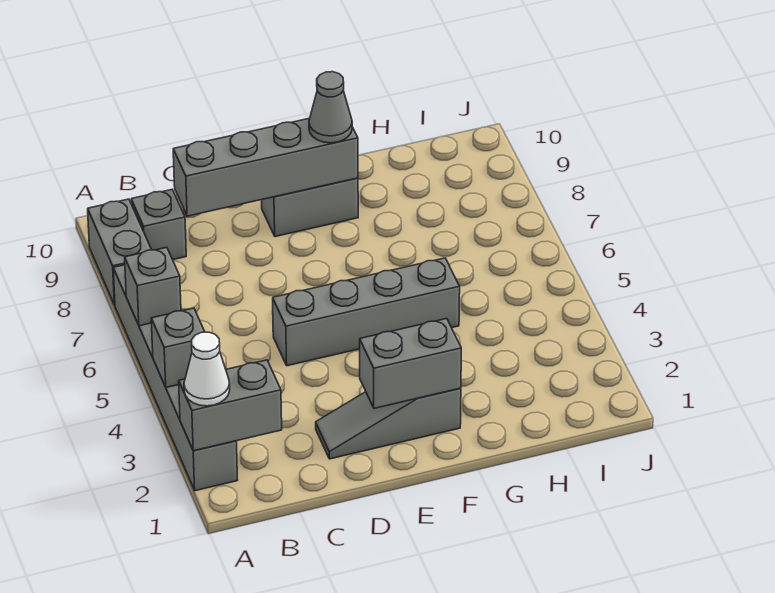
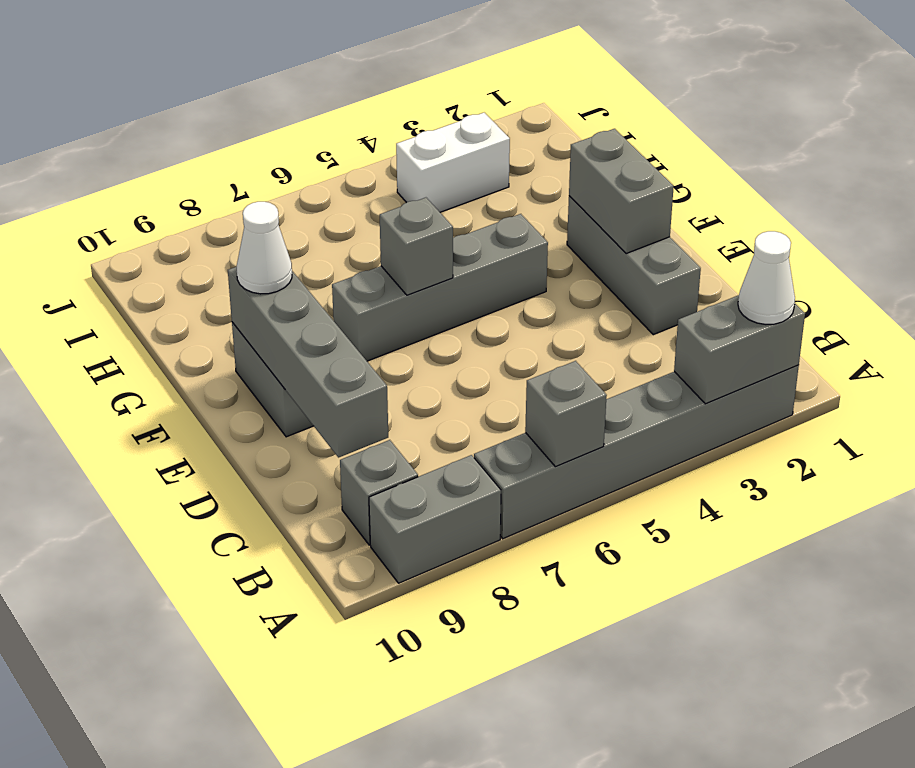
grey 1x2 brick [179,360,282,451] -> grey 1x2 brick turned to [674,295,805,404]
grey 1x1 brick [151,308,205,387] -> grey 1x1 brick moved to [380,198,453,295]
grey 1x3 slope [316,388,461,459] -> grey 1x3 brick [567,196,701,335]
grey 1x4 brick [273,258,460,366] -> grey 1x4 brick turned to [332,214,548,361]
grey 1x1 cone [309,72,352,143] -> white 1x1 cone [236,202,292,294]
none -> white 1x2 brick [396,113,510,212]

